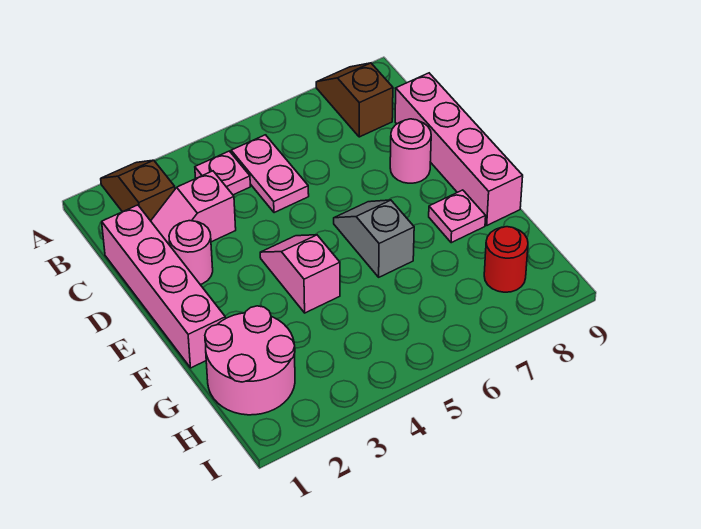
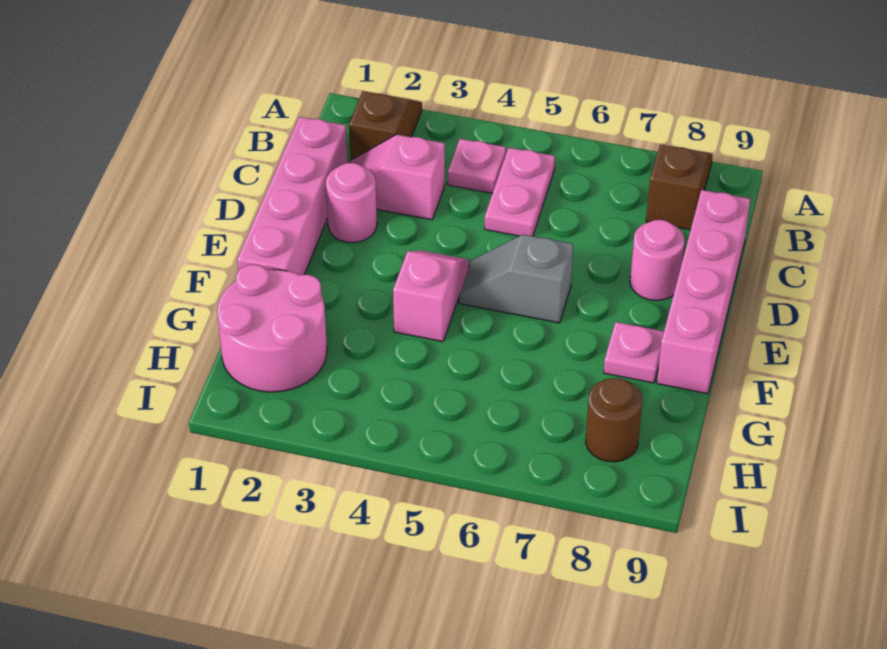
grey 1x2 slope [334,200,414,277] -> grey 1x2 slope turned to [459,235,573,323]
red 1x1 round brick [484,227,528,292] -> brown 1x1 round brick [586,378,642,462]

